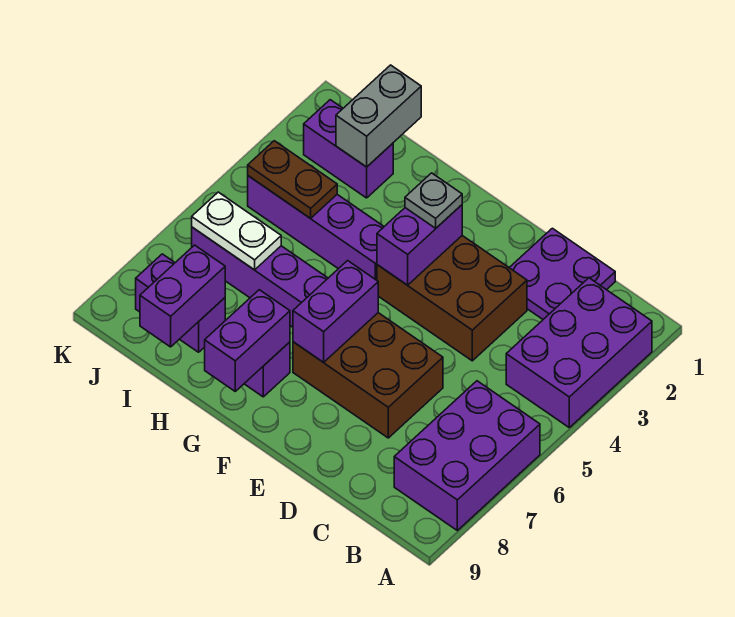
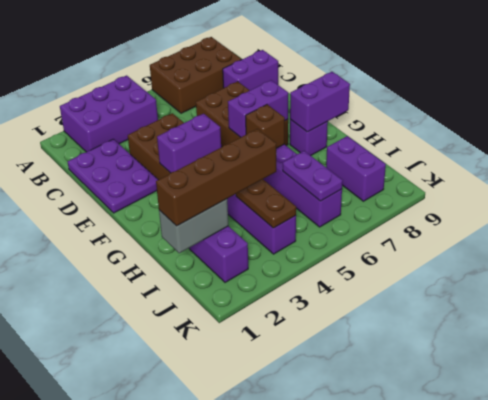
purple 2x3 brick [394,381,540,530] -> brown 2x3 brick [150,37,242,113]
purple 2x2 plate [509,228,615,319] -> purple 2x3 plate [68,139,158,213]
grey 1x1 plate [405,173,462,228] -> none
none -> brown 1x1 brick [246,105,285,148]
none -> brown 1x4 brick [156,129,276,226]
white 1x2 plate [192,192,281,270] -> purple 1x2 plate [283,151,343,201]
purple 1x2 brick [140,245,225,347] -> purple 1x2 brick moved to [223,50,278,90]

